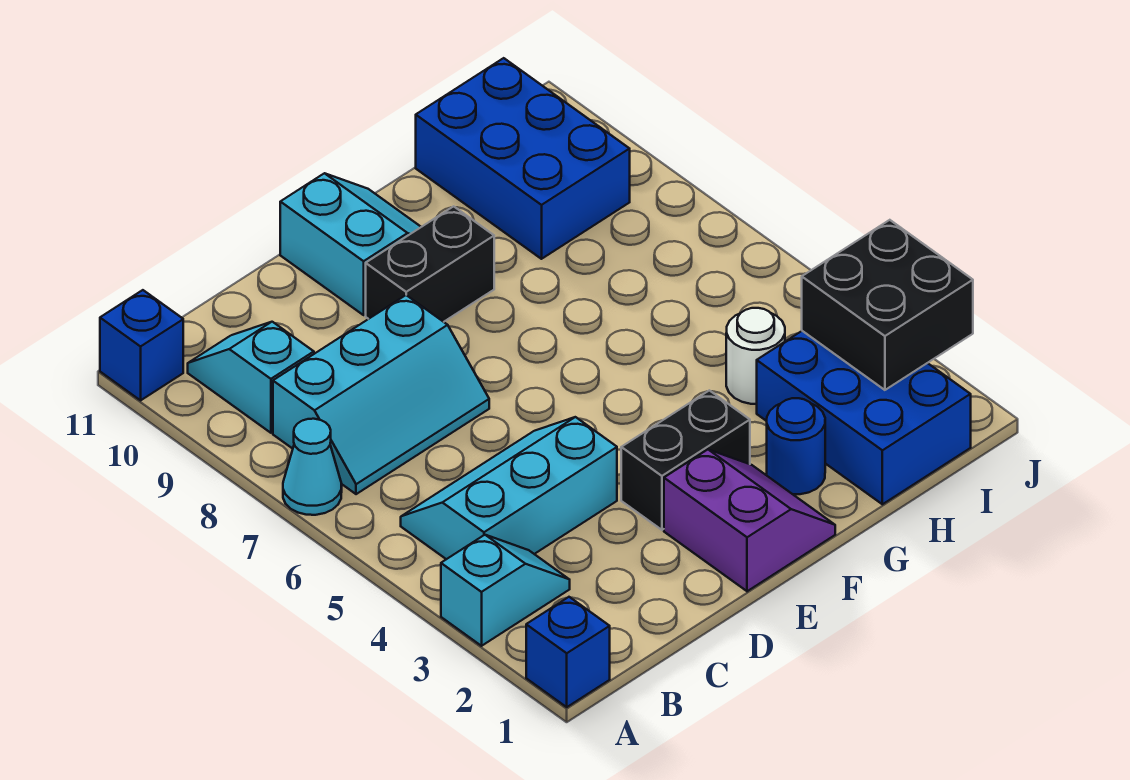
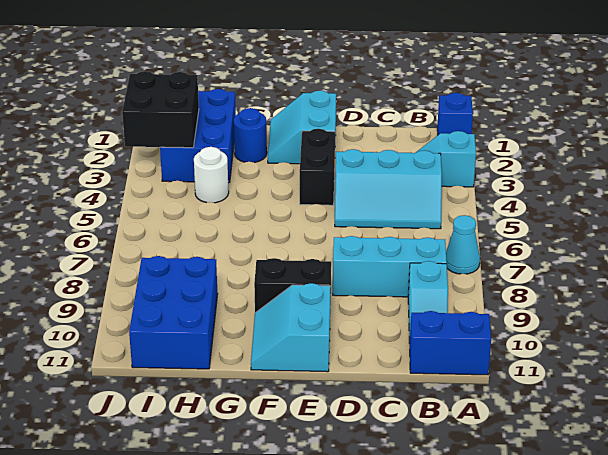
blue 1x1 brick [100,290,183,400] -> blue 1x2 brick [410,311,491,375]
purple 2x2 slope [664,450,835,591] -> cyan 2x2 slope [268,91,336,164]
black 1x2 brick [621,390,750,530] -> black 1x2 brick turned to [300,129,335,205]

